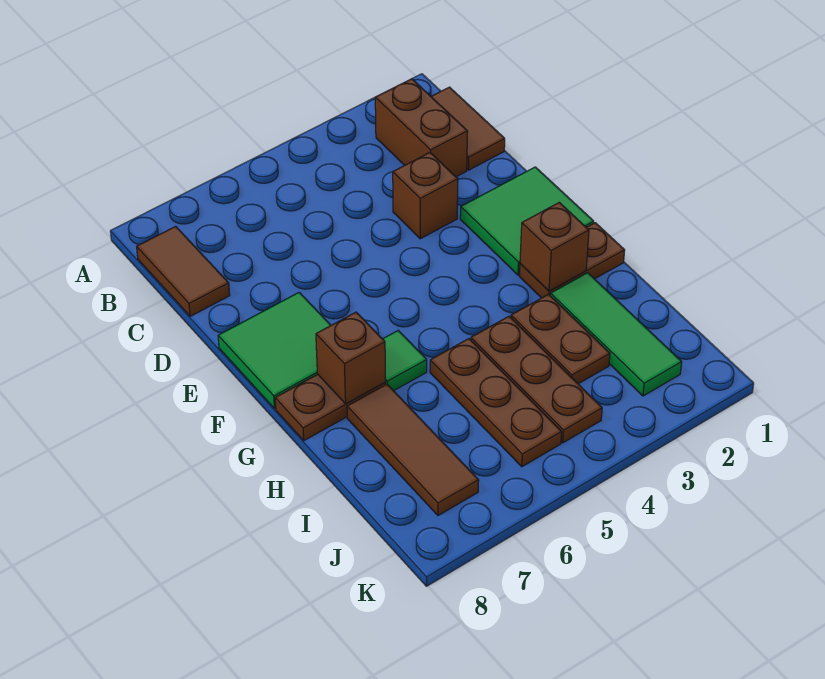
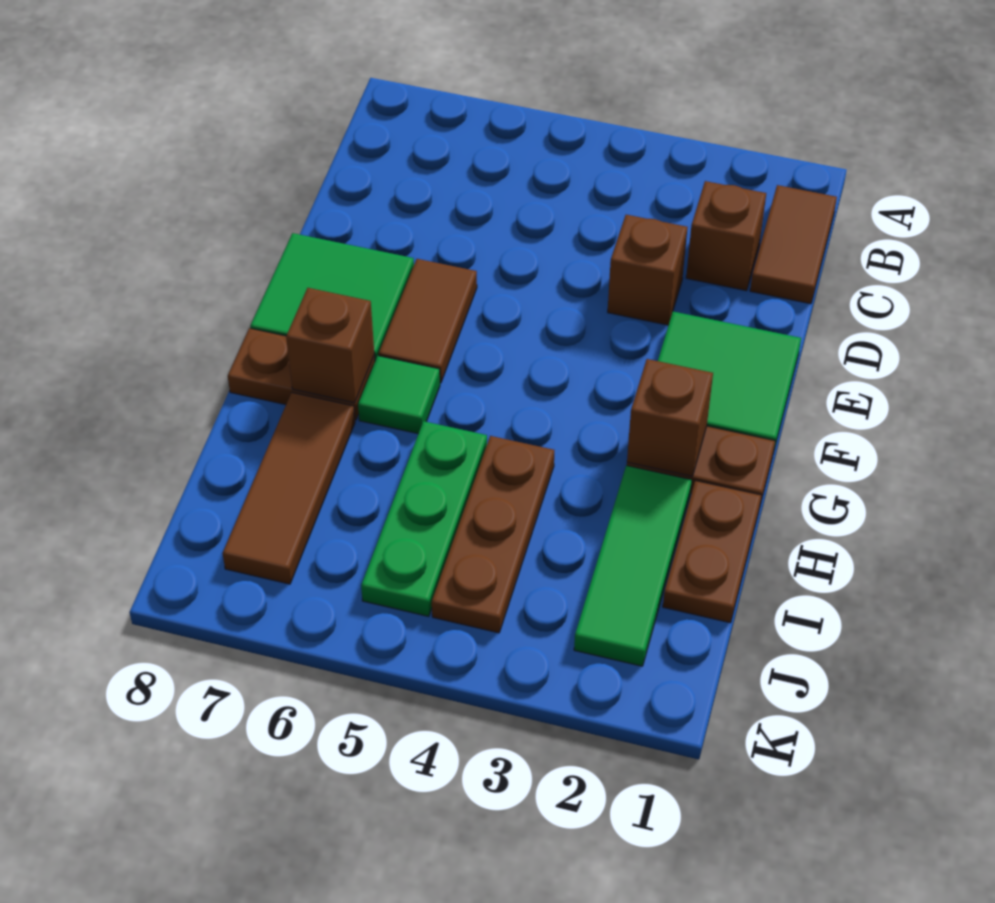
brown 1x2 brick [375,79,468,177] -> brown 1x1 brick [686,181,766,291]
brown 1x2 tile [137,226,230,316] -> brown 1x2 tile moved to [379,259,477,383]
brown 1x2 plate [511,294,610,384] -> brown 1x2 plate moved to [663,481,761,623]
brown 1x3 plate [430,339,562,467] -> green 1x3 plate [361,421,487,617]

